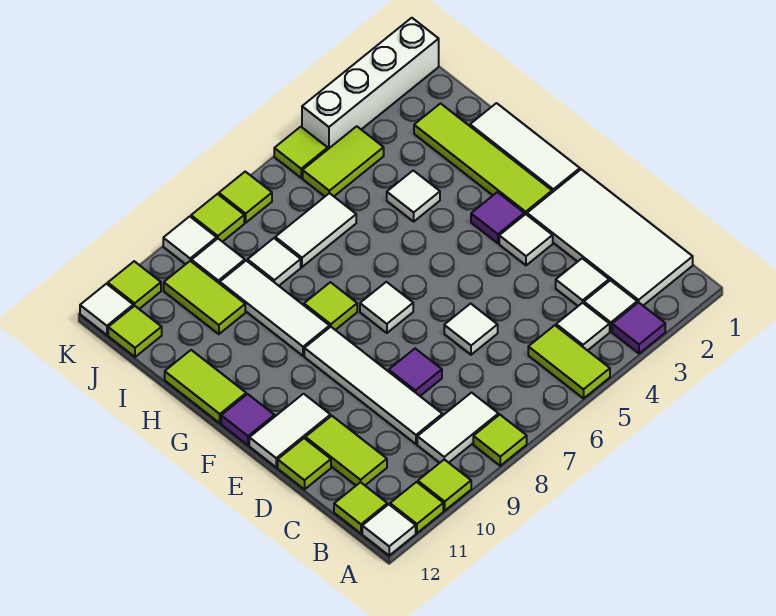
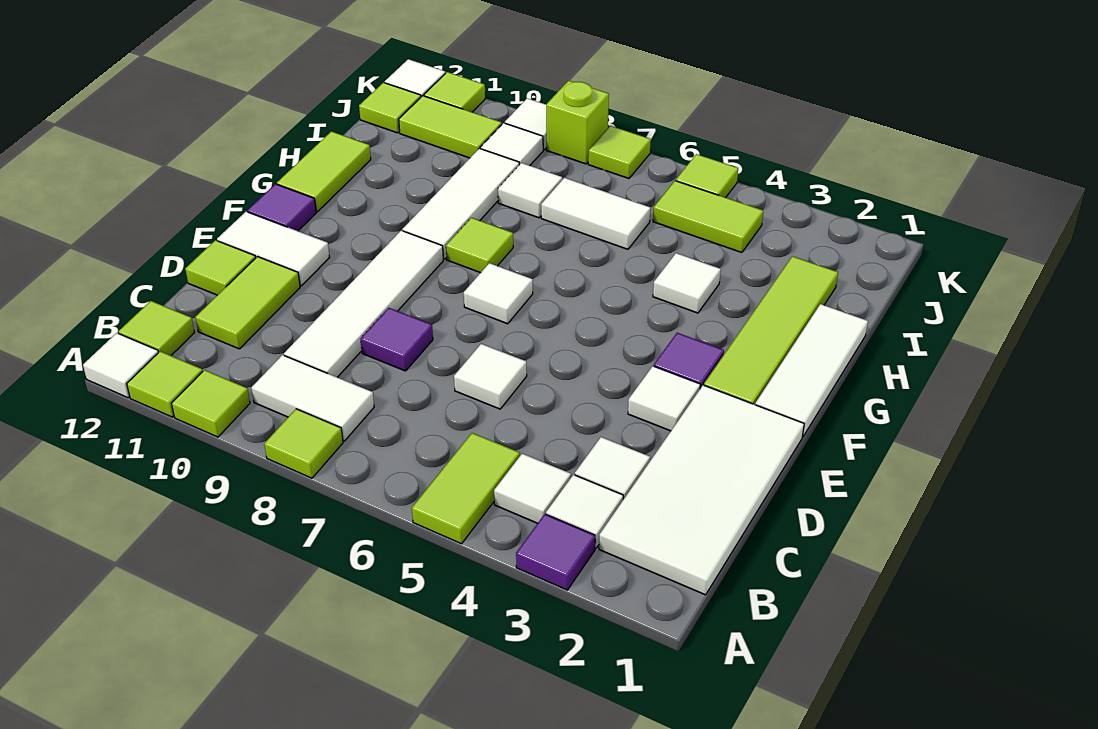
lime 1x2 tile [164,261,245,334] -> lime 1x2 tile turned to [399,96,502,158]
white 1x4 brick [302,18,439,149] -> none
lime 1x1 tile [191,194,244,242] -> lime 1x1 brick [546,81,609,164]

